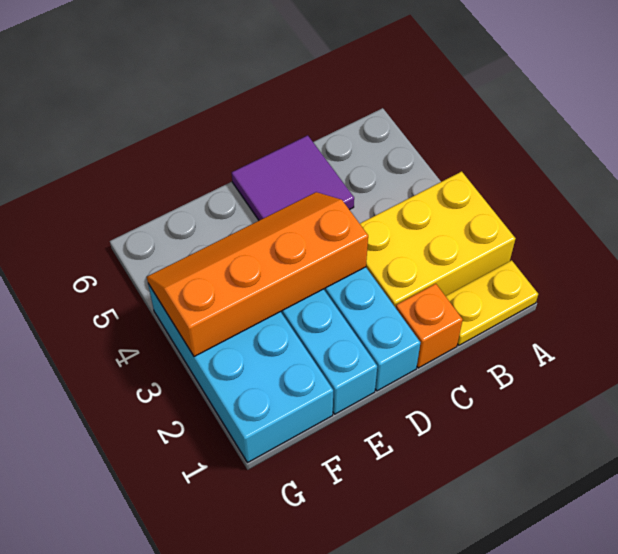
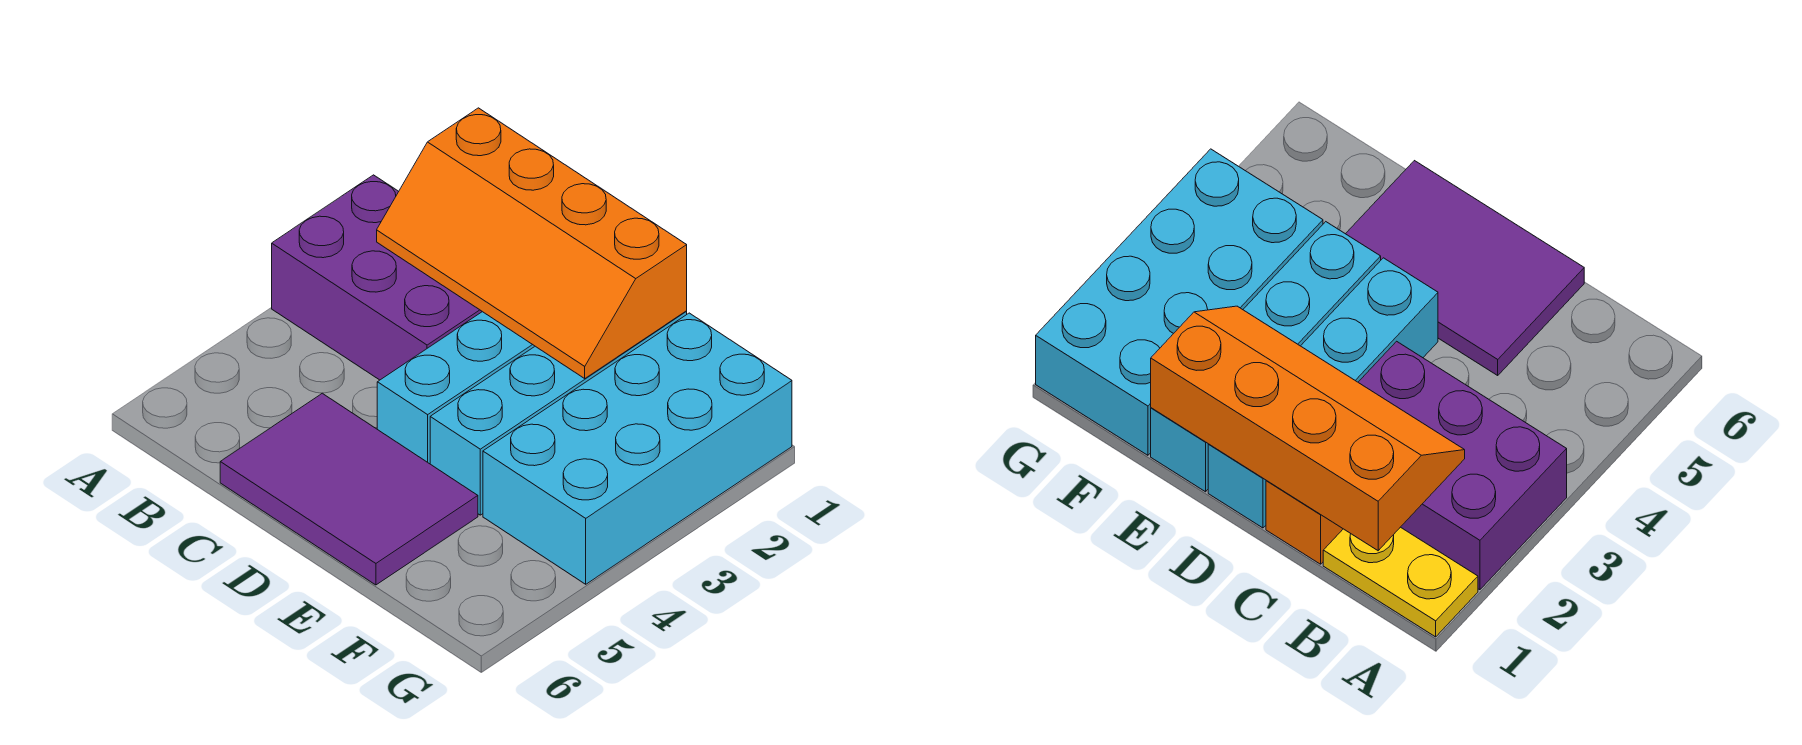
yellow 2x3 brick [360,171,516,308] -> purple 2x3 brick [272,175,482,380]
purple 2x2 tile [232,135,354,220] -> purple 2x3 tile [220,393,478,585]
orange 2x4 slope [147,192,368,357] -> orange 2x4 slope moved to [377,108,687,378]

